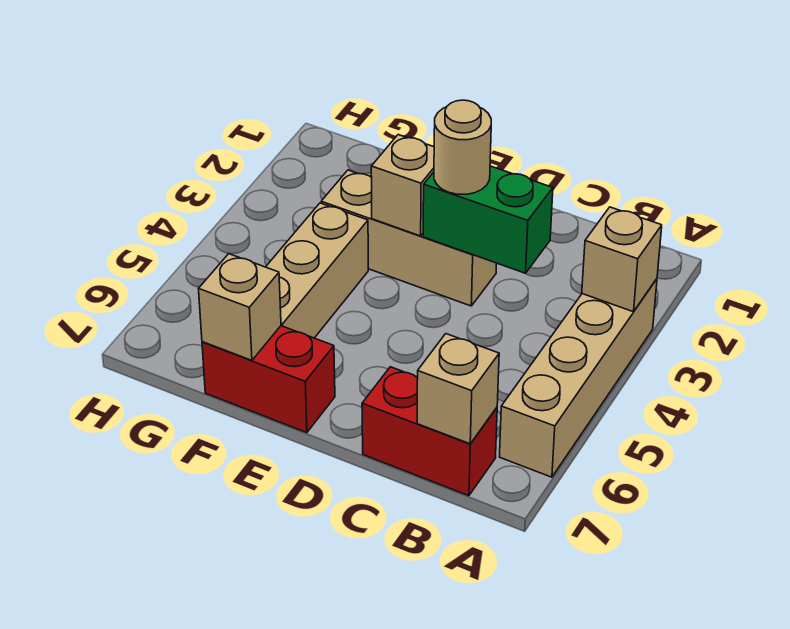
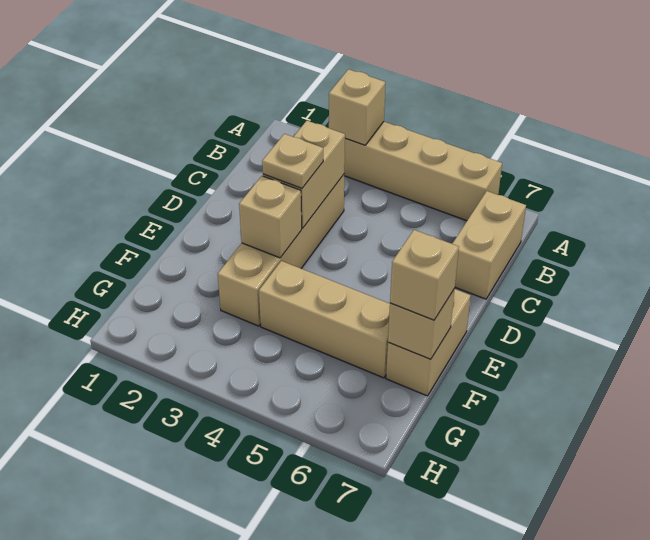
red 1x2 brick [362,367,497,496] -> tan 1x2 brick [452,191,526,299]
tan 1x1 brick [417,334,499,444] -> tan 1x1 brick moved to [390,230,459,320]
green 1x2 brick [423,166,553,273] -> tan 1x2 brick [263,121,345,228]
tan 1x3 brick [321,170,497,306] -> tan 1x4 brick [218,175,344,326]
tan 1x1 round brick [434,100,491,194] -> tan 1x1 plate [262,134,323,188]
red 1x2 brick [202,326,335,433] -> tan 1x2 brick [386,289,471,396]

